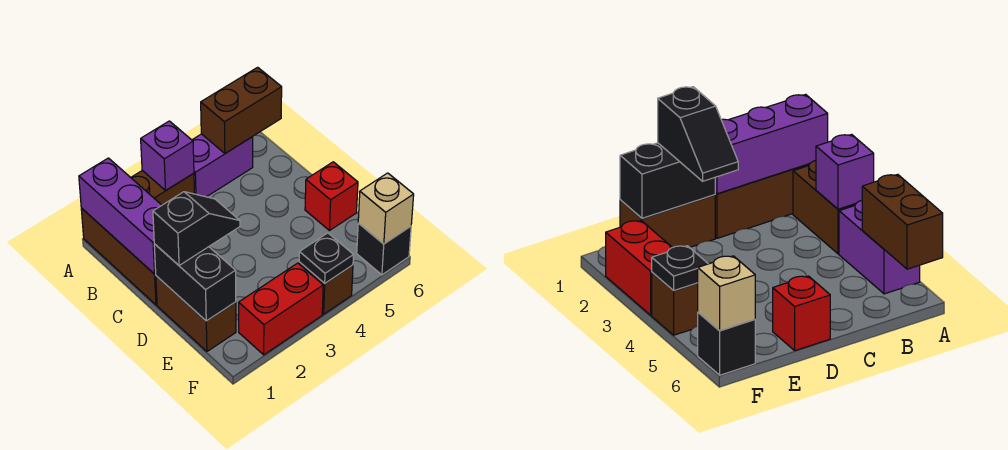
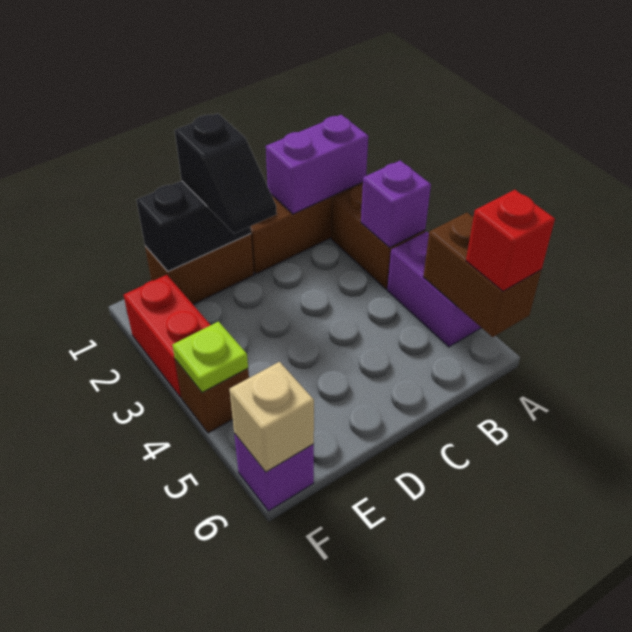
purple 1x3 brick [79,158,162,274] -> purple 1x2 brick [266,115,368,214]
red 1x1 brick [305,162,358,230] -> red 1x1 brick moved to [466,190,555,291]
black 1x1 plate [299,233,353,283] -> lime 1x1 plate [173,322,248,392]
black 1x1 brick [357,223,411,275] -> purple 1x1 brick [234,434,314,511]

